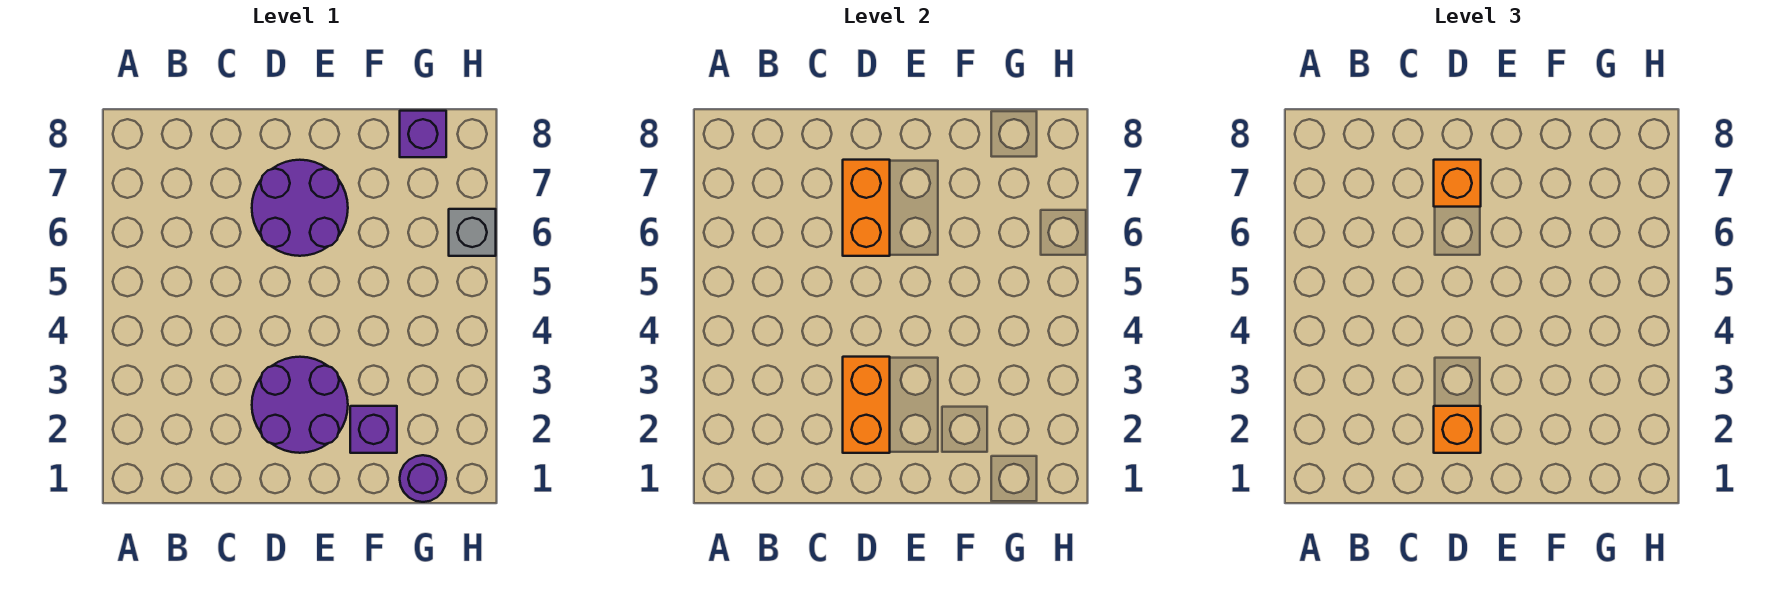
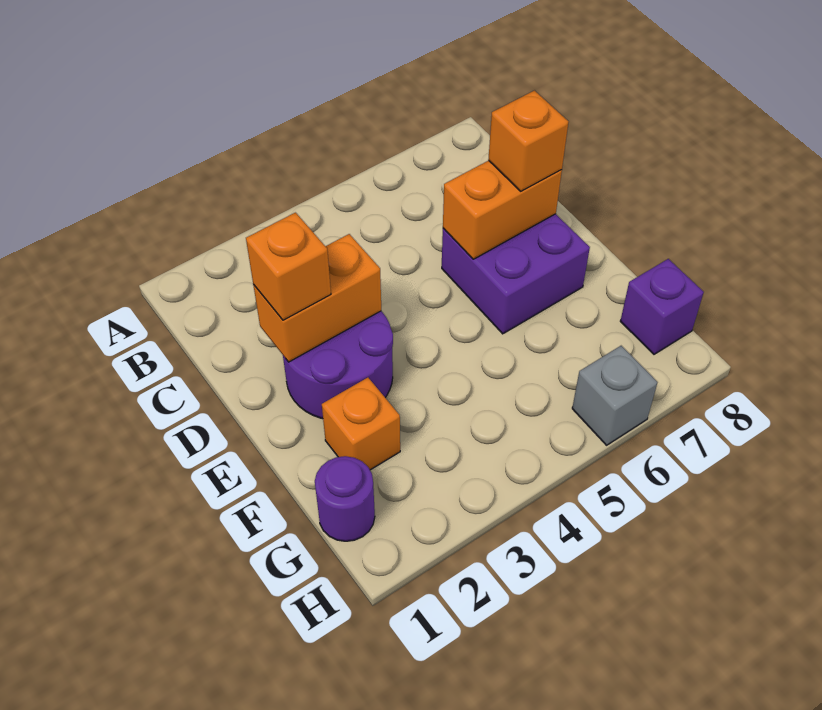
purple 2x2 round brick [252,160,348,256] -> purple 2x2 brick [442,214,590,334]
purple 1x1 brick [350,406,397,453] -> orange 1x1 brick [322,378,400,470]

